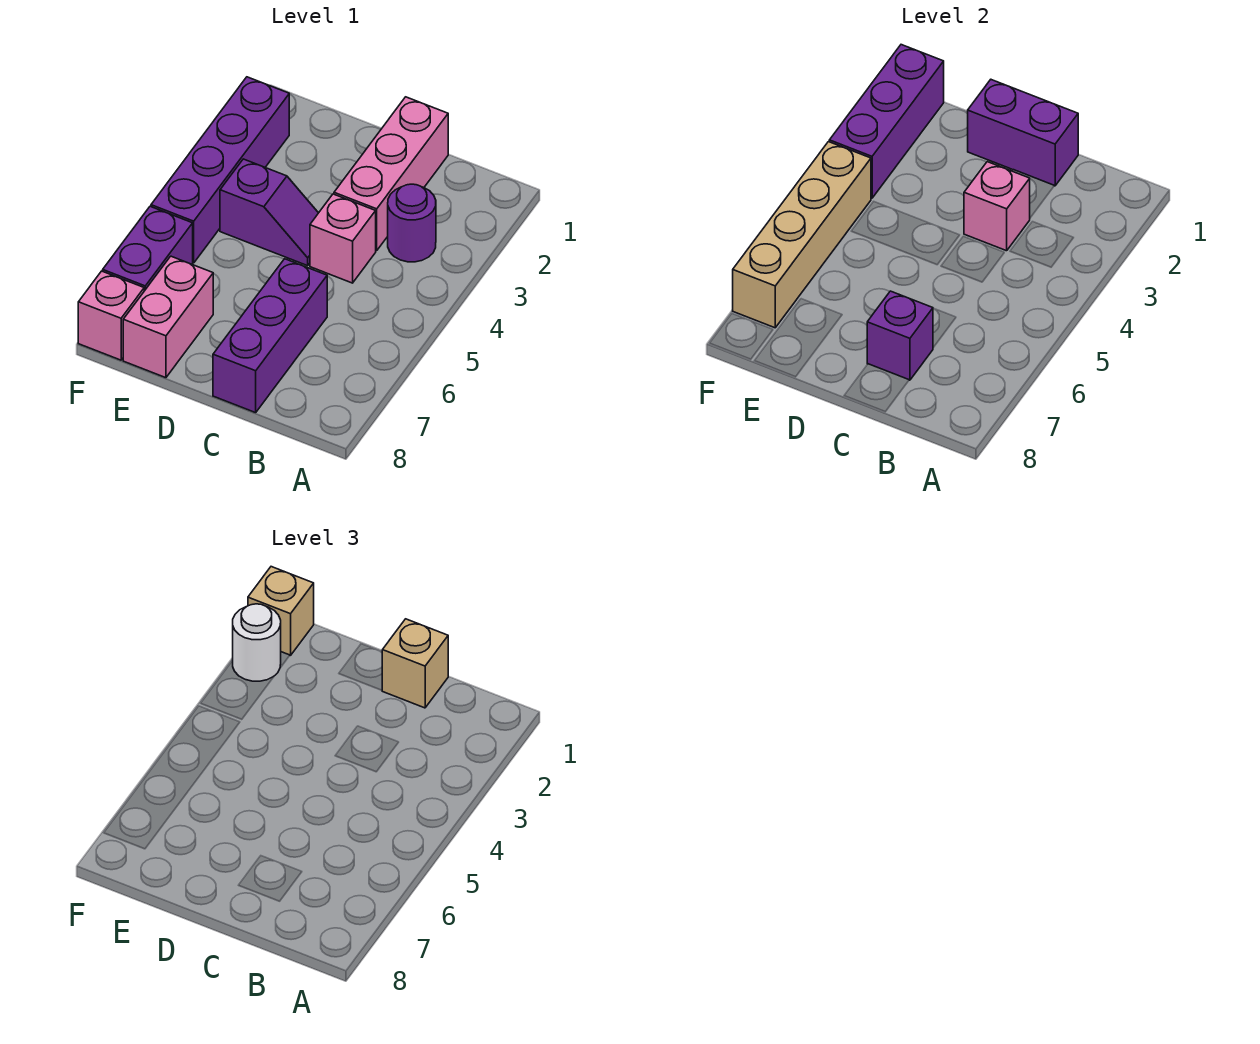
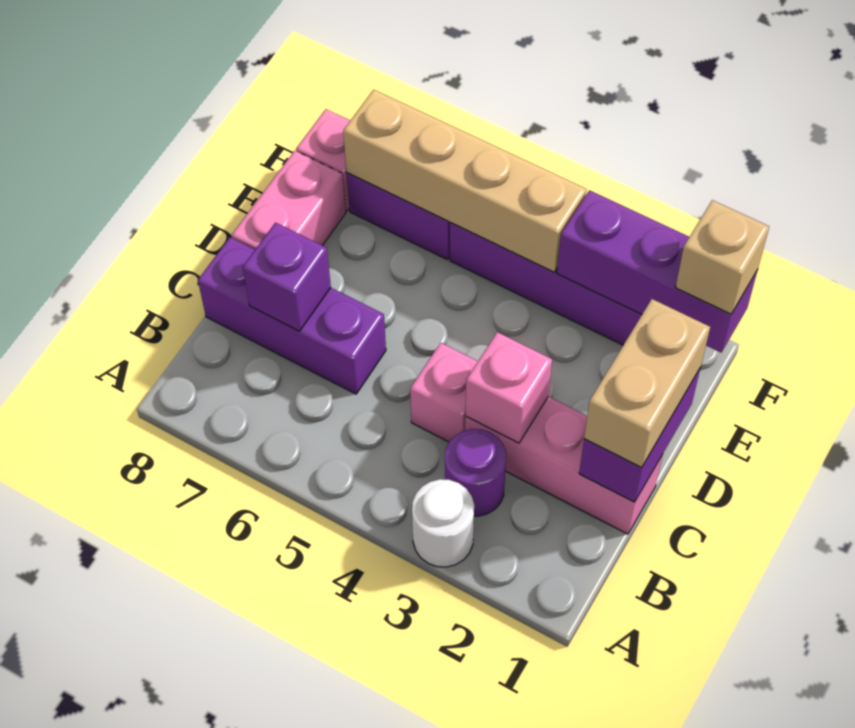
tan 1x1 brick [382,619,448,708] -> tan 1x2 brick [584,299,710,468]
purple 1x2 slope [220,159,318,266] -> none
pink 1x2 brick [123,256,213,378] -> pink 1x2 brick turned to [231,151,346,249]
white 1x1 round brick [233,604,281,681] -> white 1x1 round brick moved to [412,479,474,567]

